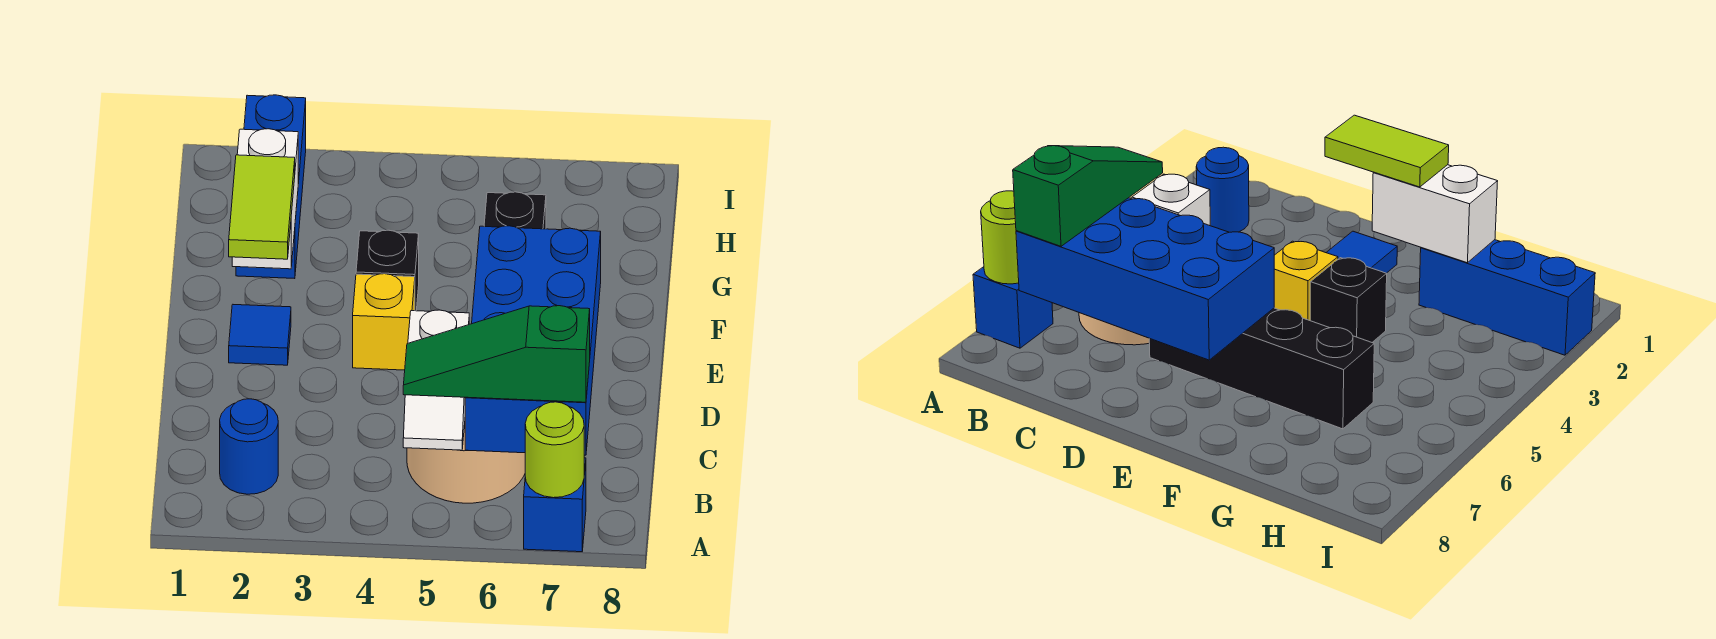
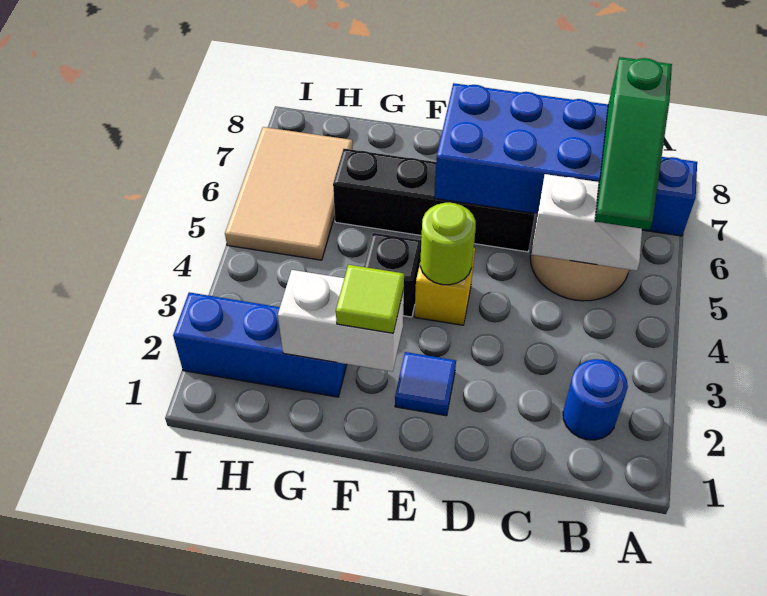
lime 1x1 round brick [525,402,584,498] -> lime 1x1 round brick moved to [420,202,476,285]
lime 1x2 tile [229,155,295,259] -> lime 1x1 tile [336,265,404,333]
none -> tan 2x3 tile [225,127,353,260]

